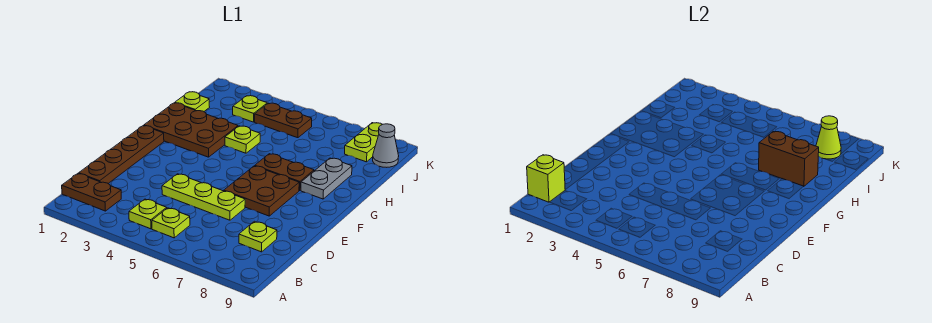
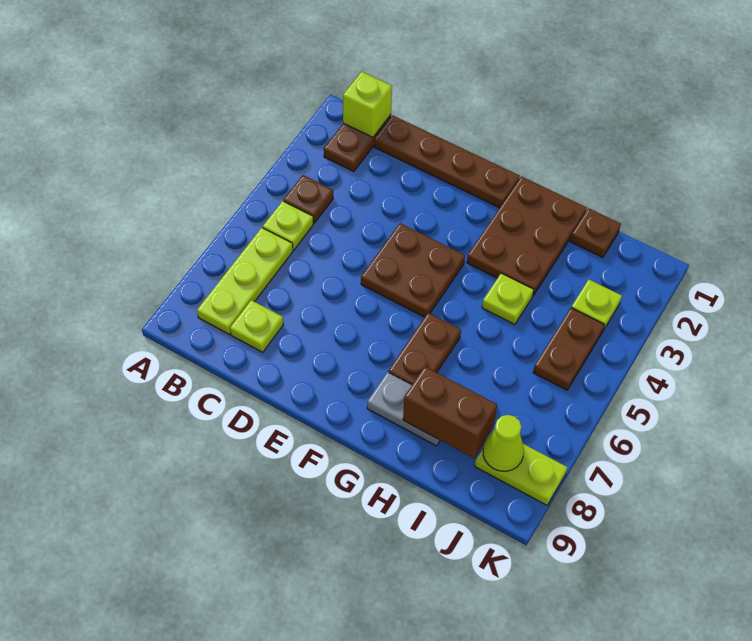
lime 1x1 plate [129,199,167,229] -> brown 1x1 plate [284,175,333,223]
lime 1x3 plate [162,174,245,220] -> lime 1x3 plate moved to [197,228,293,334]
brown 2x2 plate [224,166,299,216] -> brown 2x2 plate moved to [361,223,465,317]
brown 1x2 brick [759,131,819,187] -> brown 1x2 brick turned to [403,367,497,458]
lime 1x1 plate [175,92,209,111] -> brown 1x1 plate [570,208,621,258]
grey 1x1 cone [373,124,399,167] -> none

